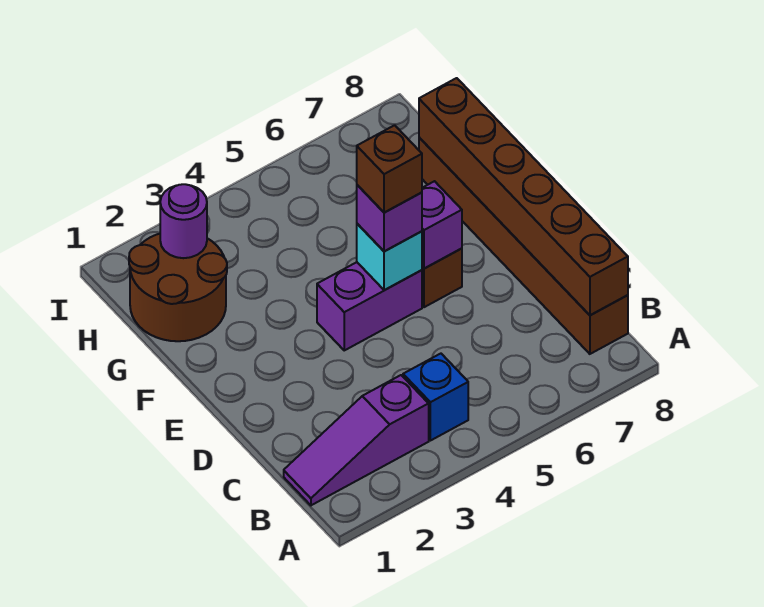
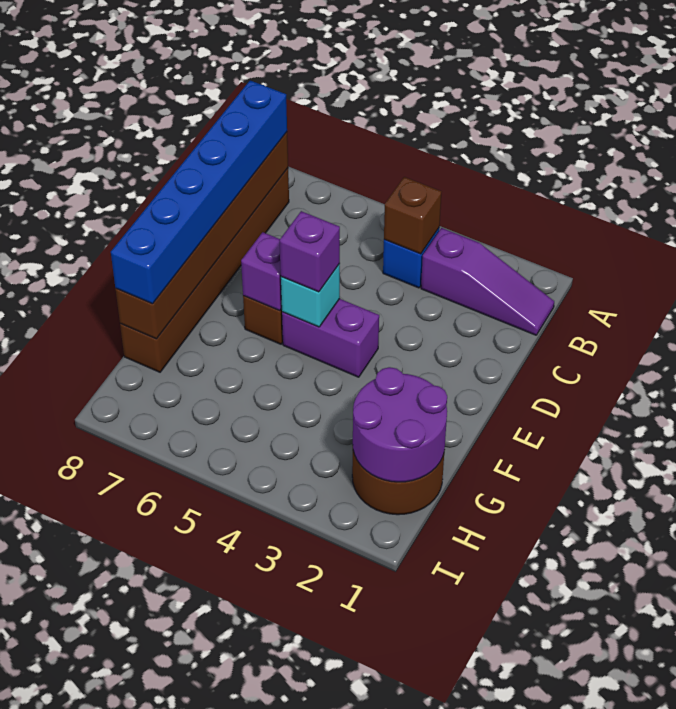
none -> blue 1x6 brick [111,81,287,304]
brown 1x1 brick [357,125,422,212] -> brown 1x1 brick moved to [384,177,441,254]
purple 1x1 round brick [160,184,207,258] -> purple 2x2 round brick [353,367,447,482]

